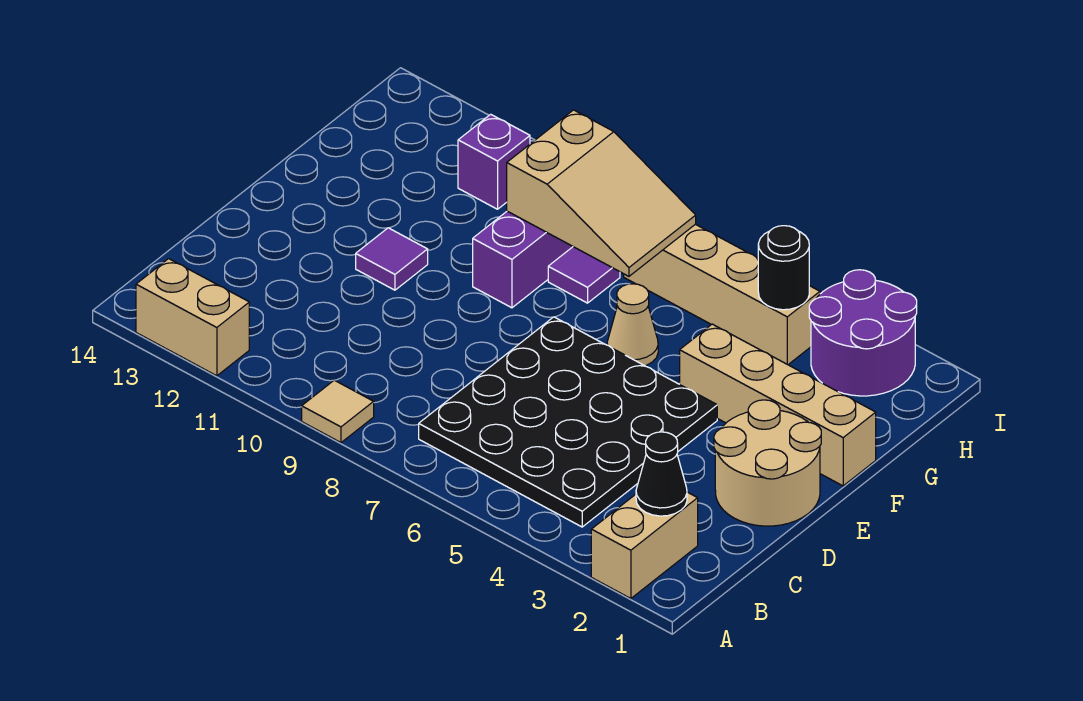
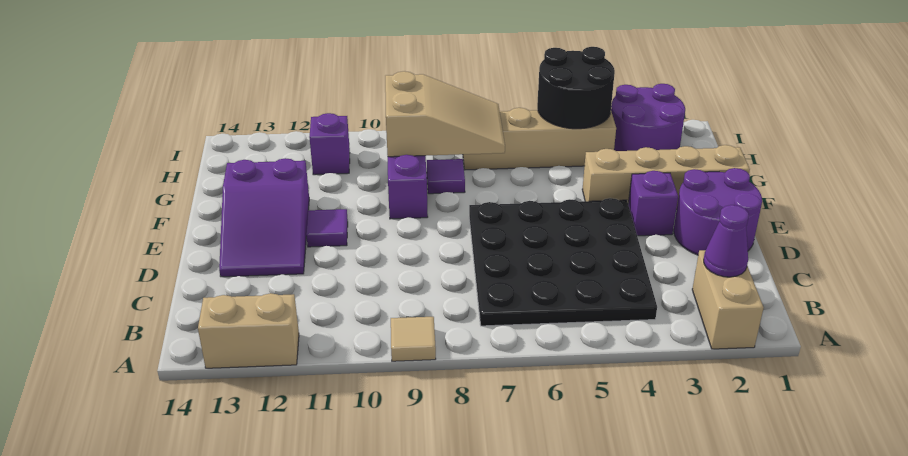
black 1x1 cone [636,432,687,516] -> purple 1x1 cone [704,205,749,277]
tan 2x2 round brick [714,400,821,526] -> purple 2x2 round brick [674,168,762,255]
none -> purple 2x3 slope [219,158,309,277]
none -> purple 1x1 brick [628,171,678,236]
tan 1x1 cone [607,284,658,366] -> none
black 1x1 round brick [758,226,809,310] -> black 2x2 round brick [537,47,615,129]

